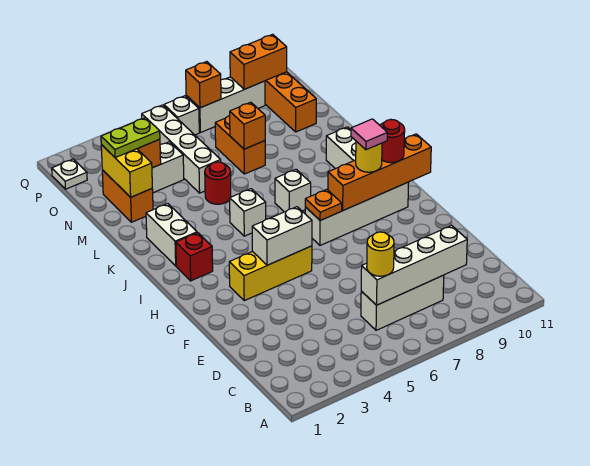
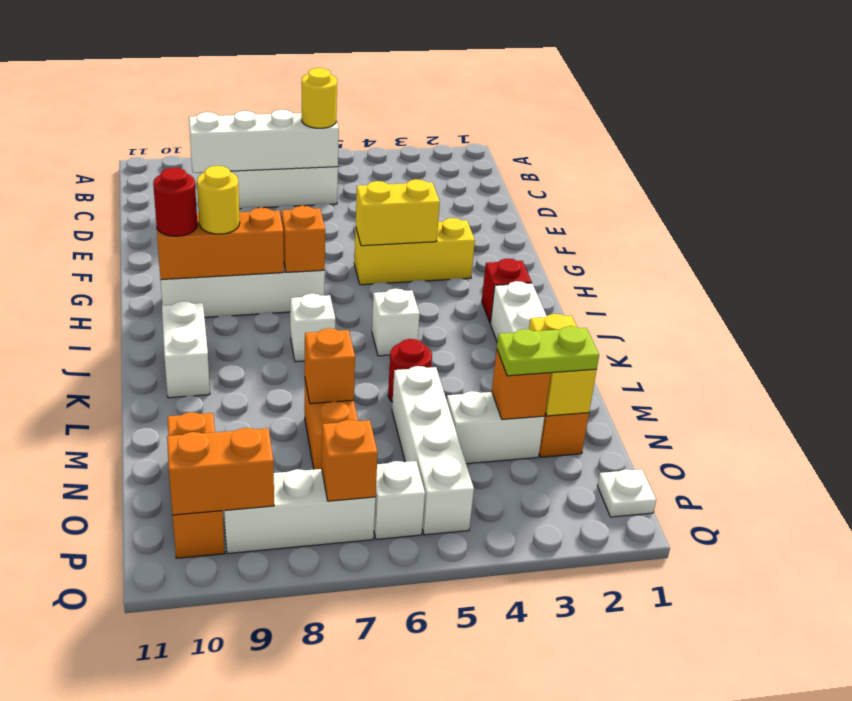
white 1x2 brick [252,207,312,265] -> yellow 1x2 brick [356,179,440,246]
orange 1x1 plate [305,189,342,221] -> orange 1x1 brick [281,206,325,272]
orange 1x4 brick [328,134,431,210] -> orange 1x3 brick [157,208,284,280]
pink 1x1 tile [351,119,387,150] -> none

